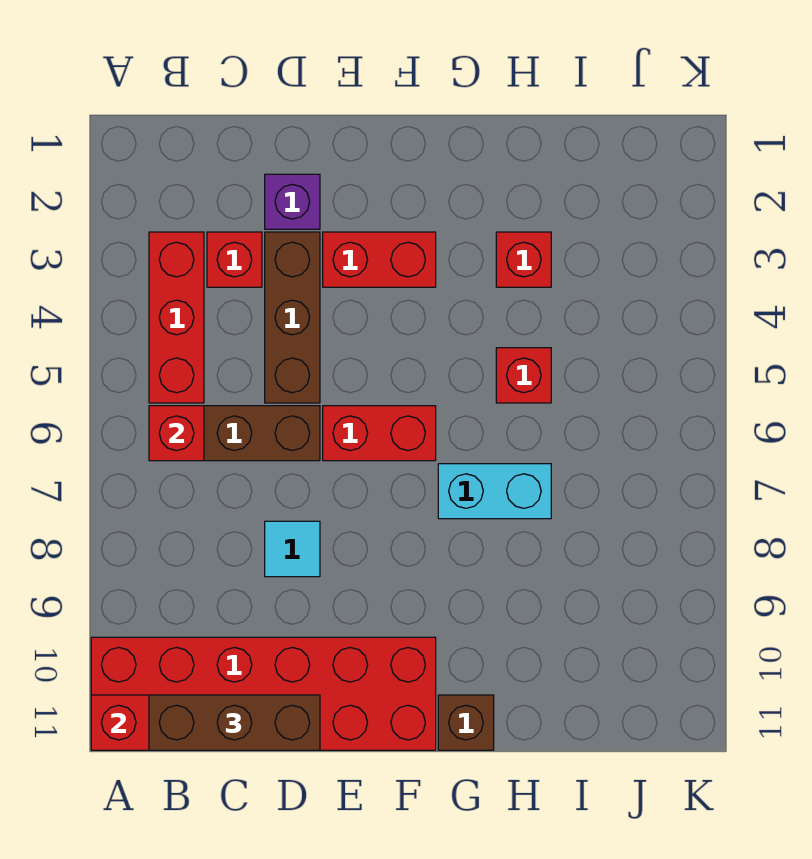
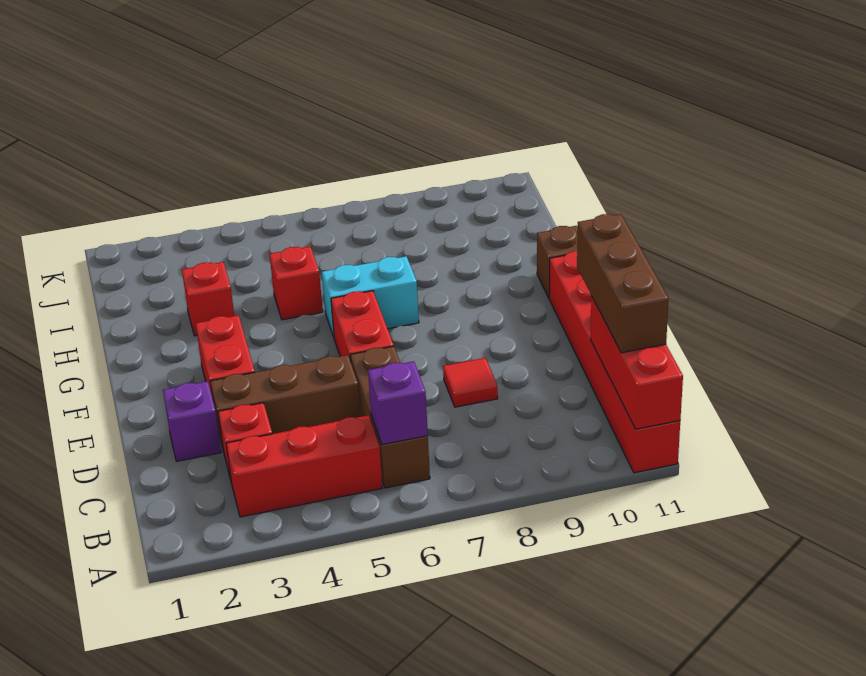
red 2x6 brick [91,637,436,750] -> red 1x6 brick [549,251,680,473]
red 1x1 brick [149,406,204,461] -> purple 1x1 brick [368,361,428,445]
cyan 1x1 tile [265,521,320,577] -> red 1x1 tile [443,358,498,407]
cyan 1x2 brick [438,464,551,519] -> cyan 1x2 brick turned to [322,257,419,337]

